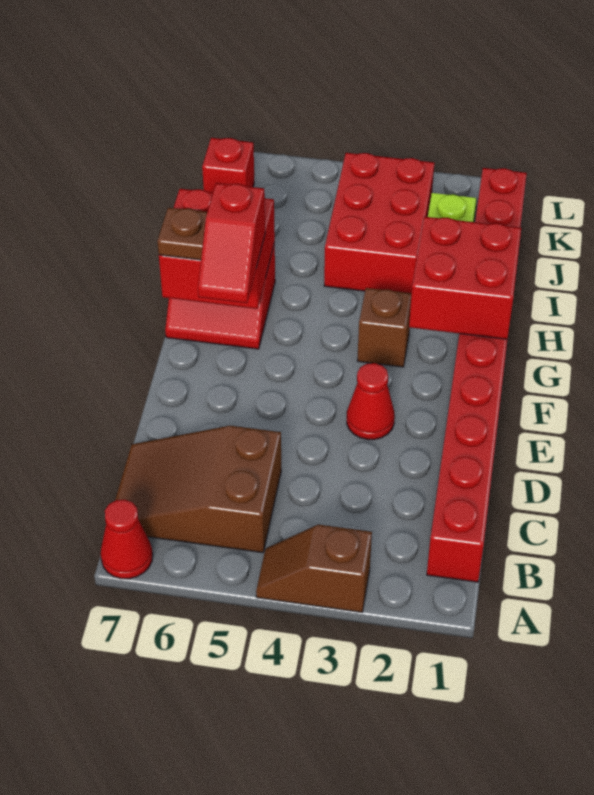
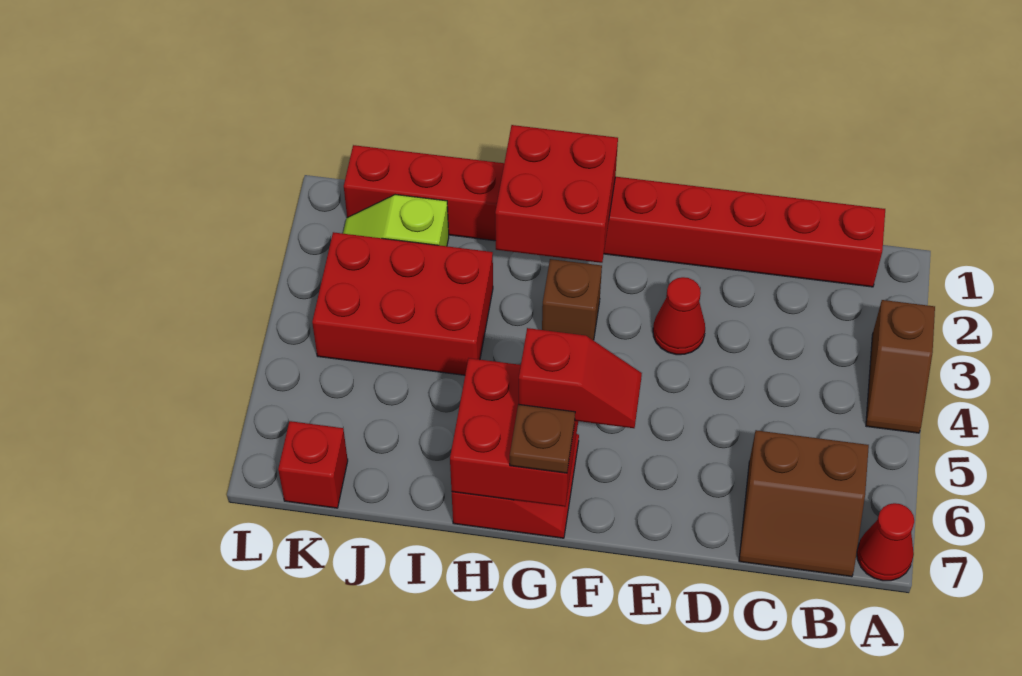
brown 2x3 slope [115,426,281,553] -> brown 2x2 slope [739,430,869,577]

